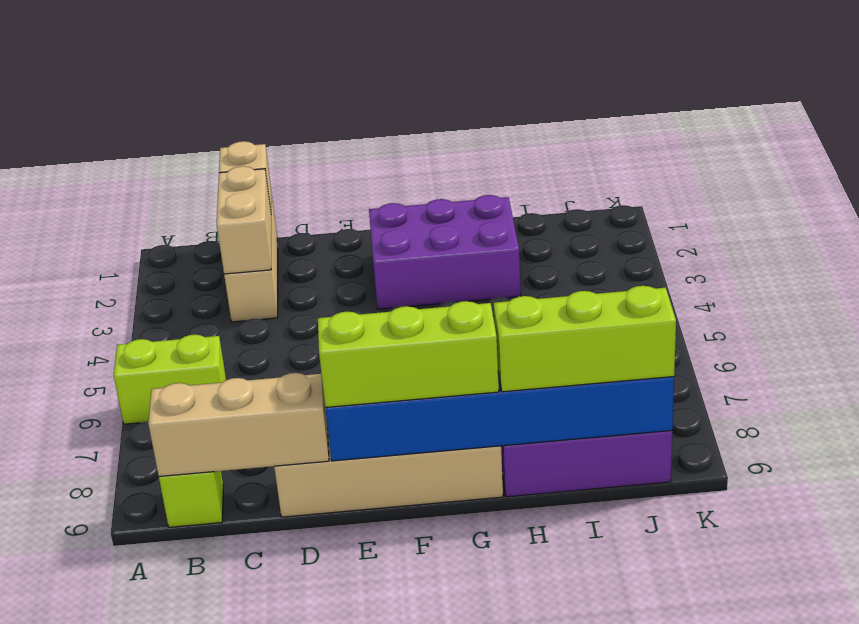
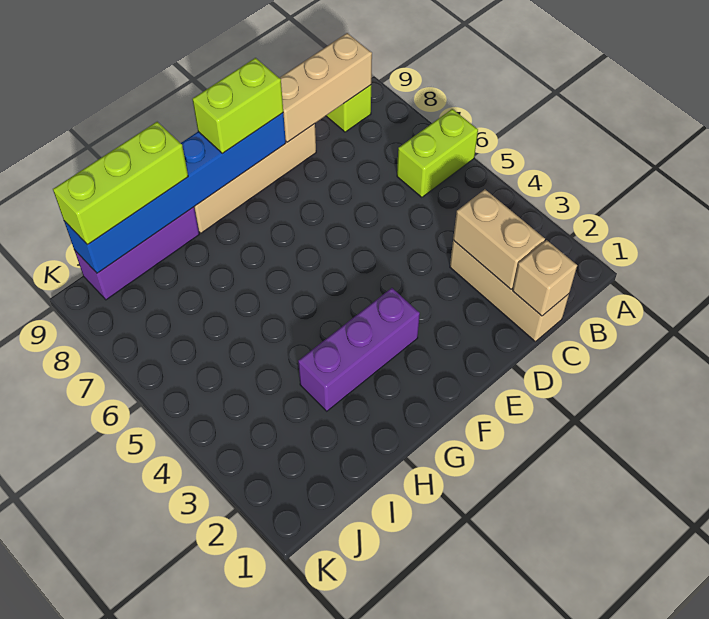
lime 1x3 brick [318,301,499,408] -> lime 1x2 brick [192,58,283,153]
purple 2x3 brick [369,195,521,309] -> purple 1x3 brick [298,288,420,411]

